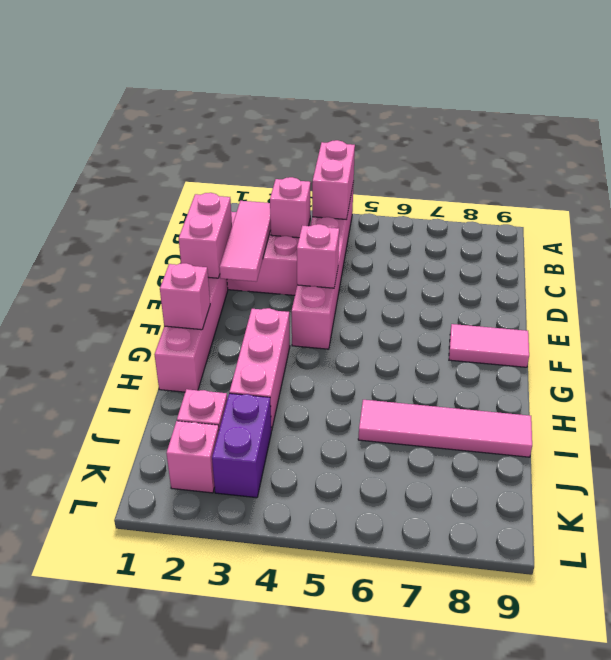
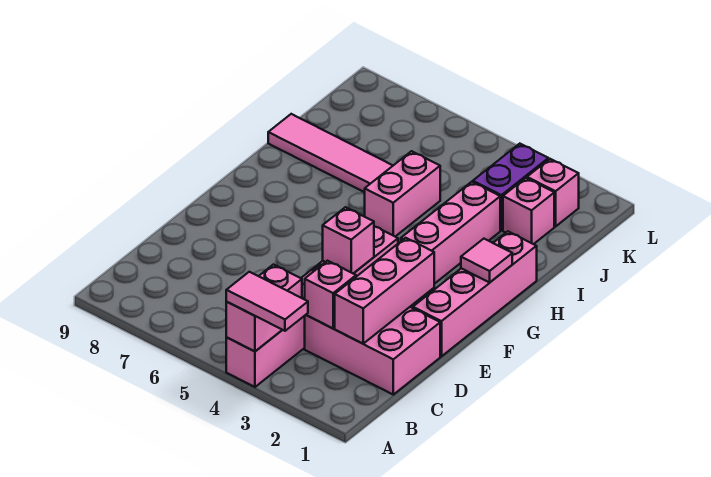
pink 1x3 tile [220,201,271,282] -> pink 1x3 brick [335,238,434,344]
pink 1x2 brick [179,193,232,278] -> pink 1x2 brick moved to [365,151,440,236]
pink 1x2 tile [449,324,529,367] -> pink 1x2 tile moved to [226,272,308,331]
pink 1x1 brick [160,263,210,330] -> pink 1x1 tile [461,239,512,282]

